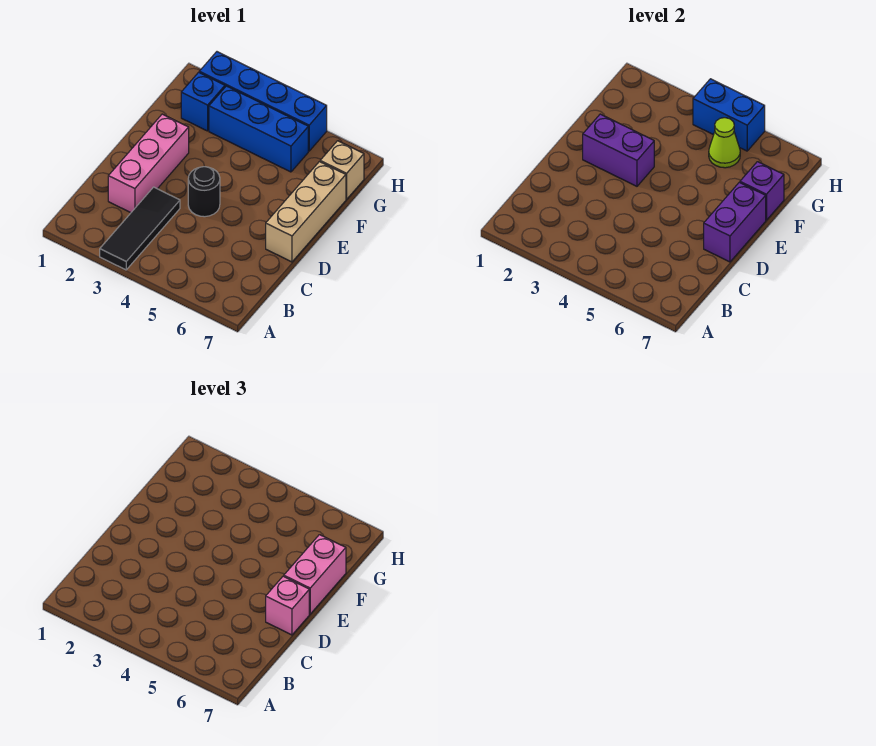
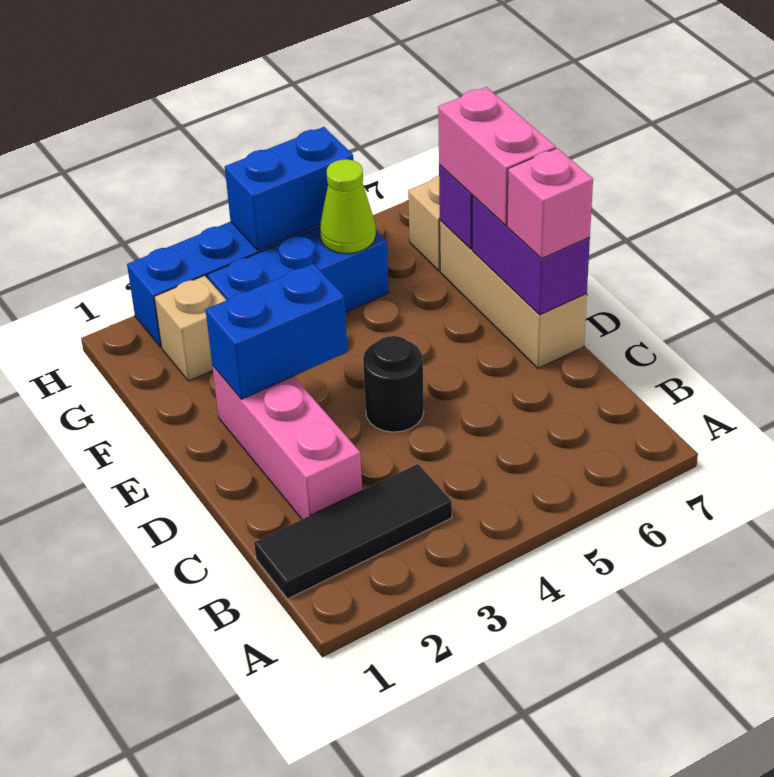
black 1x3 tile [100,187,180,270] -> black 1x3 tile turned to [254,464,452,599]
purple 1x2 brick [583,114,654,186] -> blue 1x2 brick [206,264,348,399]
blue 1x1 brick [181,72,225,131] -> tan 1x1 brick [154,276,226,381]

